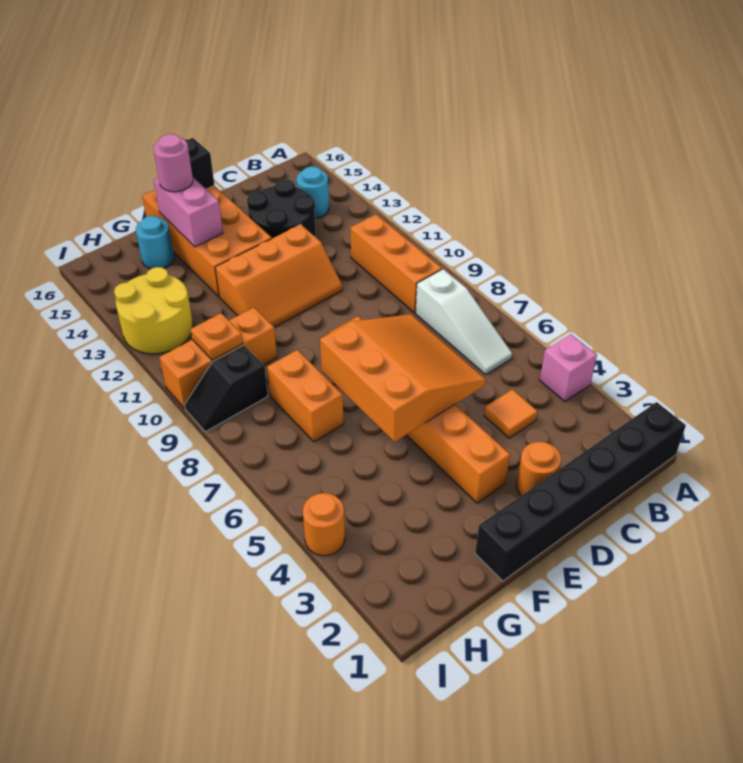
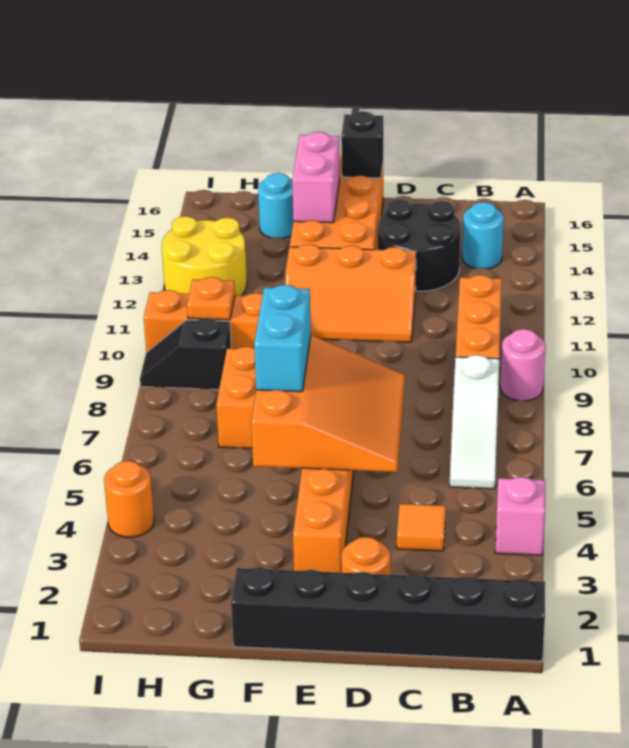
none -> cyan 1x2 brick [254,285,311,392]
pink 1x1 round brick [153,134,193,192] -> pink 1x1 round brick moved to [500,329,546,401]

